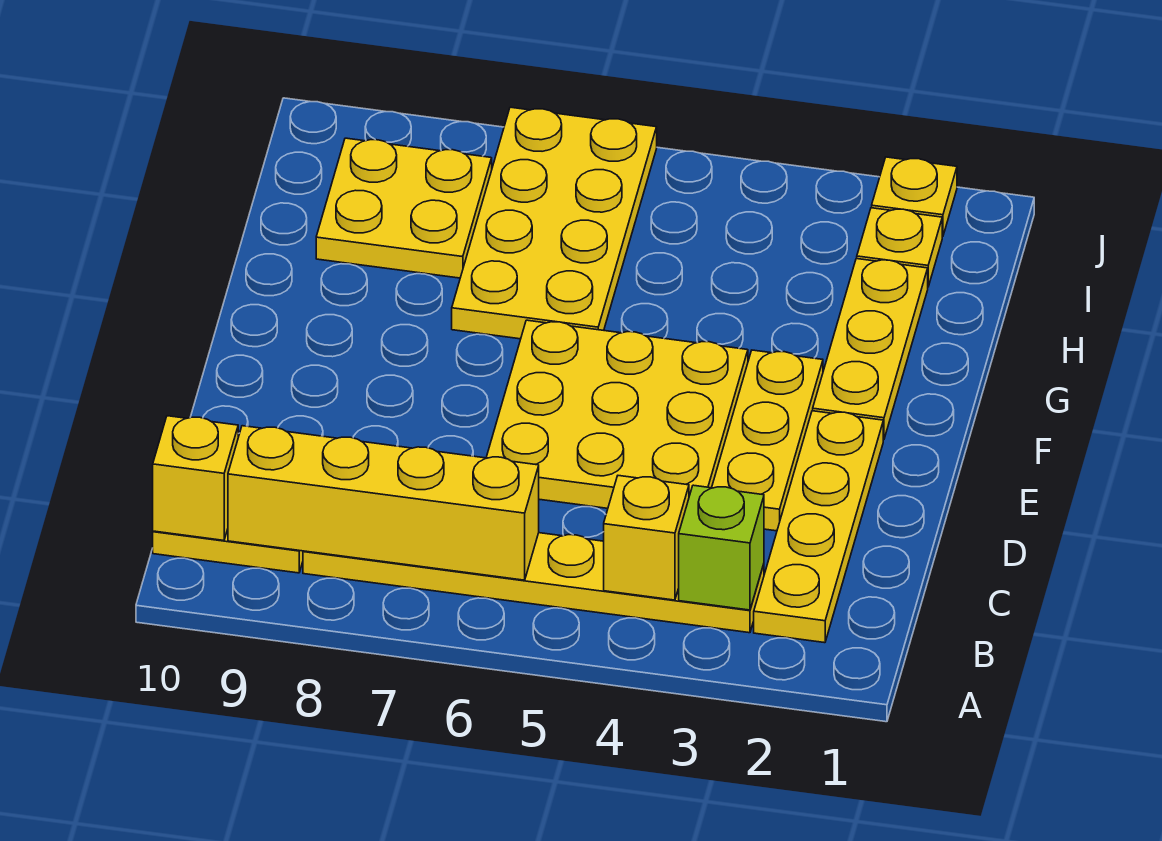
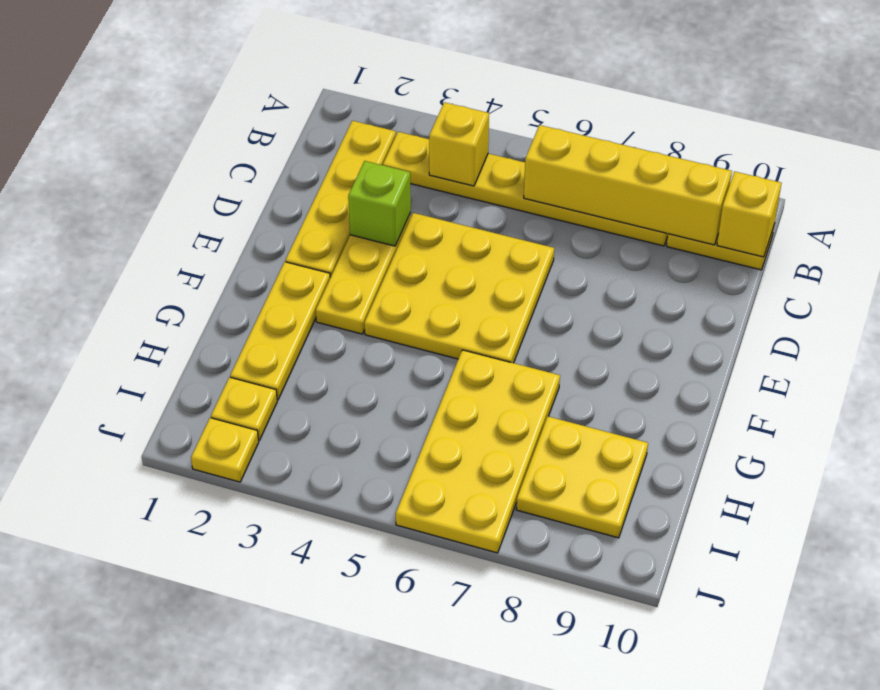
lime 1x1 brick [679,485,764,610] -> lime 1x1 brick moved to [348,161,411,246]

